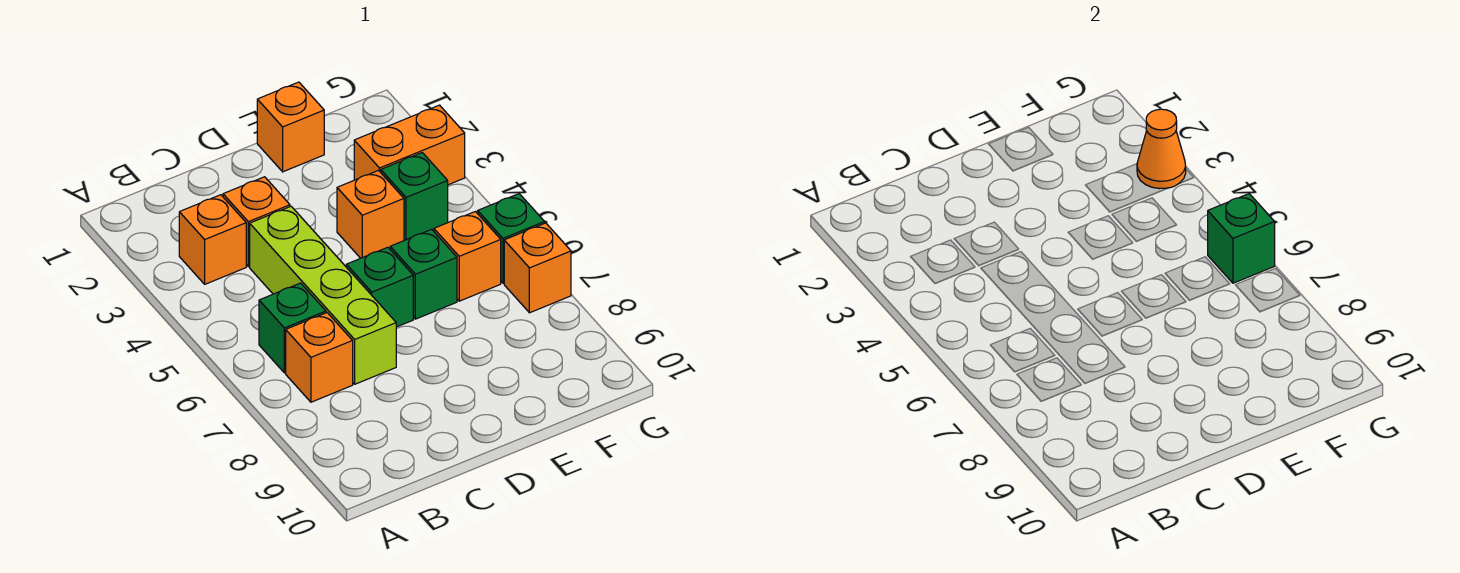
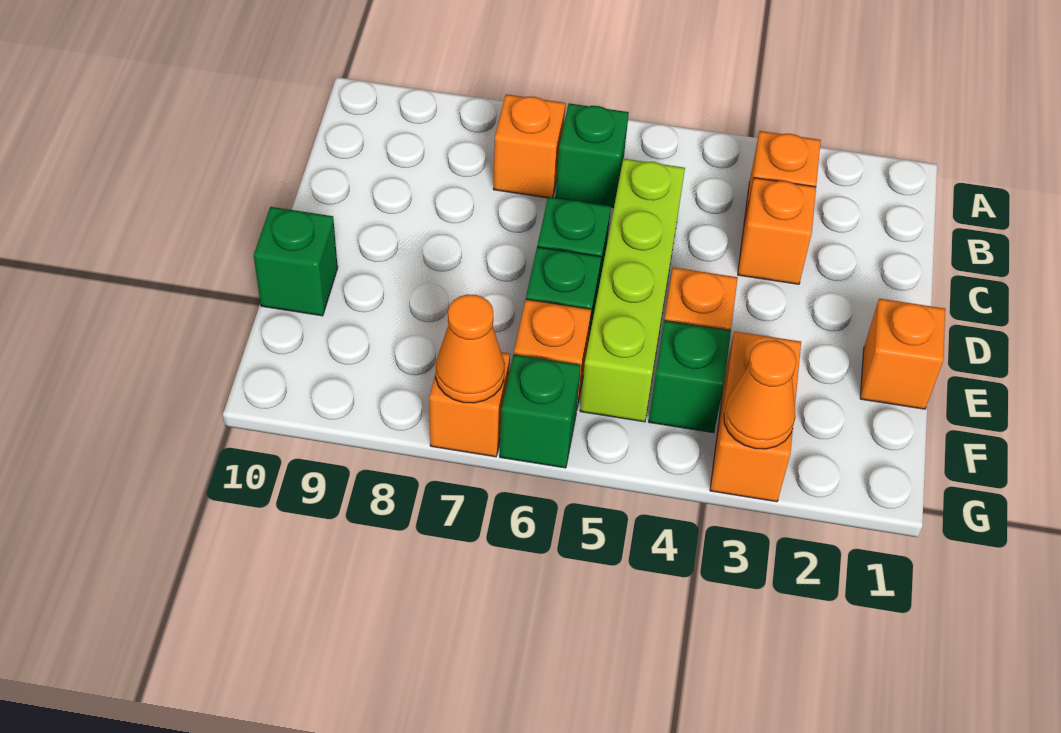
lime 1x4 brick [250,206,396,384] -> lime 1x4 brick turned to [580,159,685,422]
green 1x1 brick [1208,194,1275,283] -> green 1x1 brick moved to [254,207,338,316]
none -> orange 1x1 cone [436,294,505,403]

